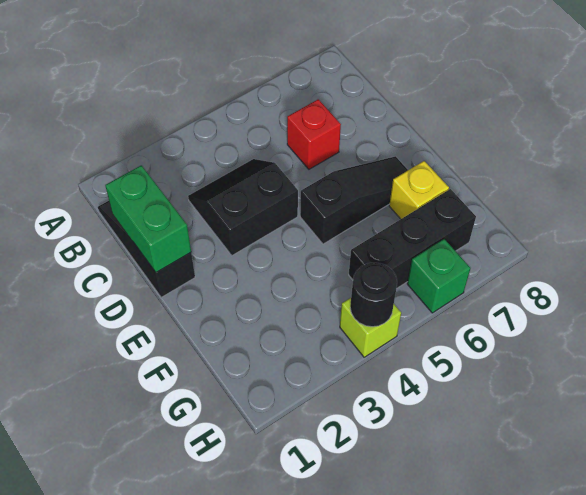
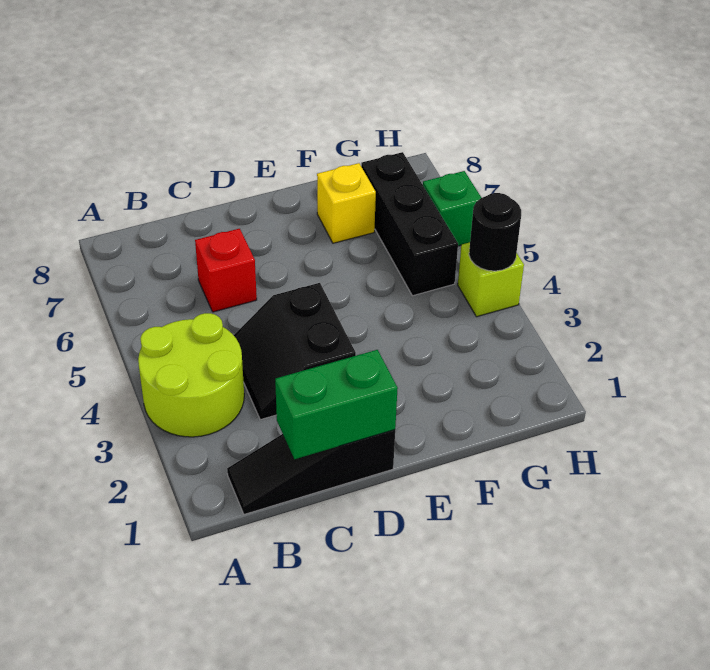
none -> lime 2x2 round brick [138,313,244,437]
black 1x3 slope [300,156,408,244] -> none

